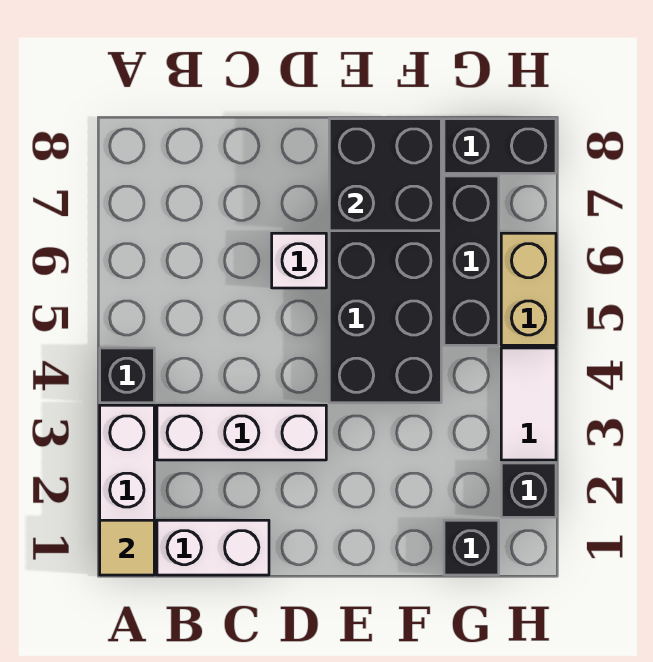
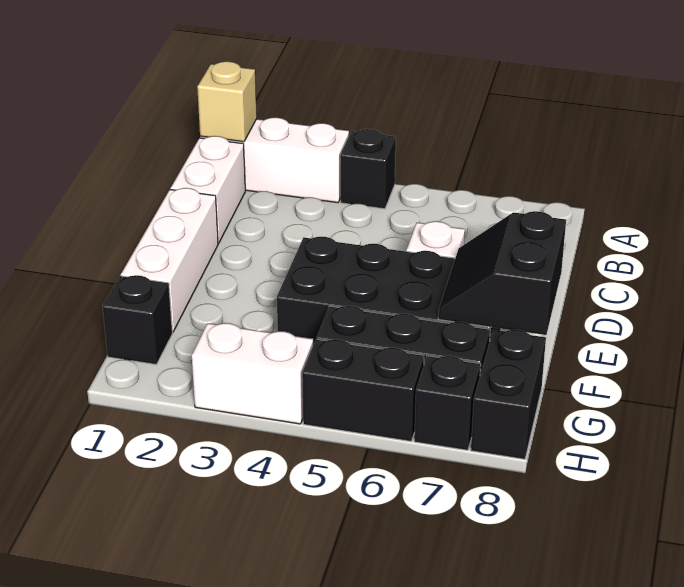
tan 1x1 tile [100,520,154,575] -> tan 1x1 brick [197,61,257,142]
white 1x3 brick [157,405,326,460] -> white 1x3 brick moved to [121,188,218,332]
black 2x2 brick [329,119,441,231] -> black 2x2 slope [438,211,566,335]
black 1x1 brick [501,463,556,517] -> black 1x1 brick moved to [414,356,481,450]
white 1x2 tile [501,348,556,460] -> white 1x2 brick [192,323,313,424]
tan 1x2 brick [501,233,556,345] -> black 1x2 brick [302,339,424,441]

